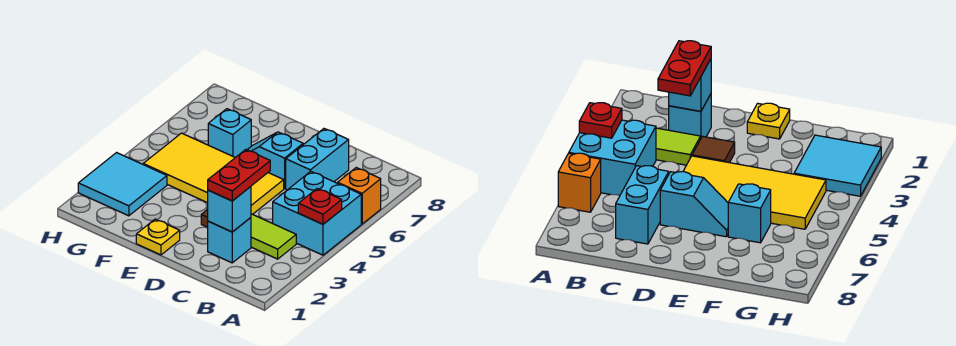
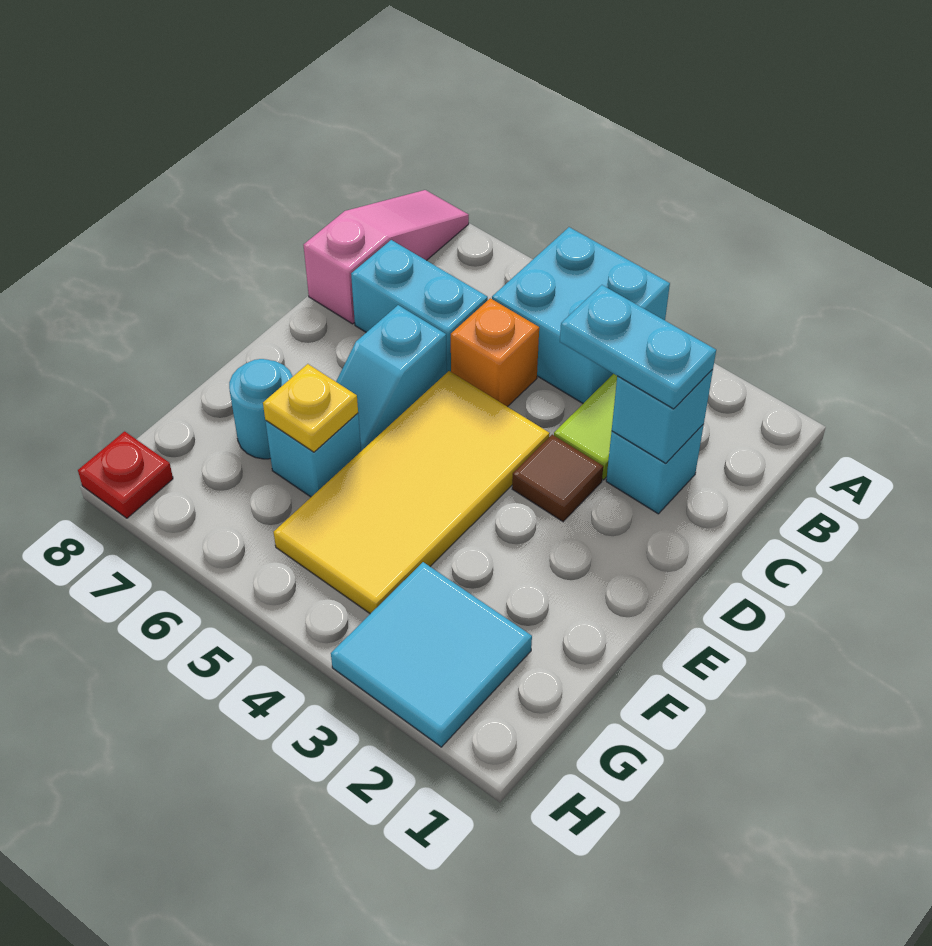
red 1x1 plate [298,189,342,224] -> red 1x1 plate moved to [78,431,173,518]
orange 1x1 brick [338,168,381,224] -> orange 1x1 brick moved to [451,298,539,407]
none -> pink 1x3 slope [304,190,469,324]
red 1x2 plate [208,150,270,201] -> cyan 1x2 plate [560,285,716,409]
yellow 1x1 plate [136,219,180,255] -> yellow 1x1 plate moved to [263,364,358,452]
none -> cyan 1x1 round brick [229,359,293,459]

